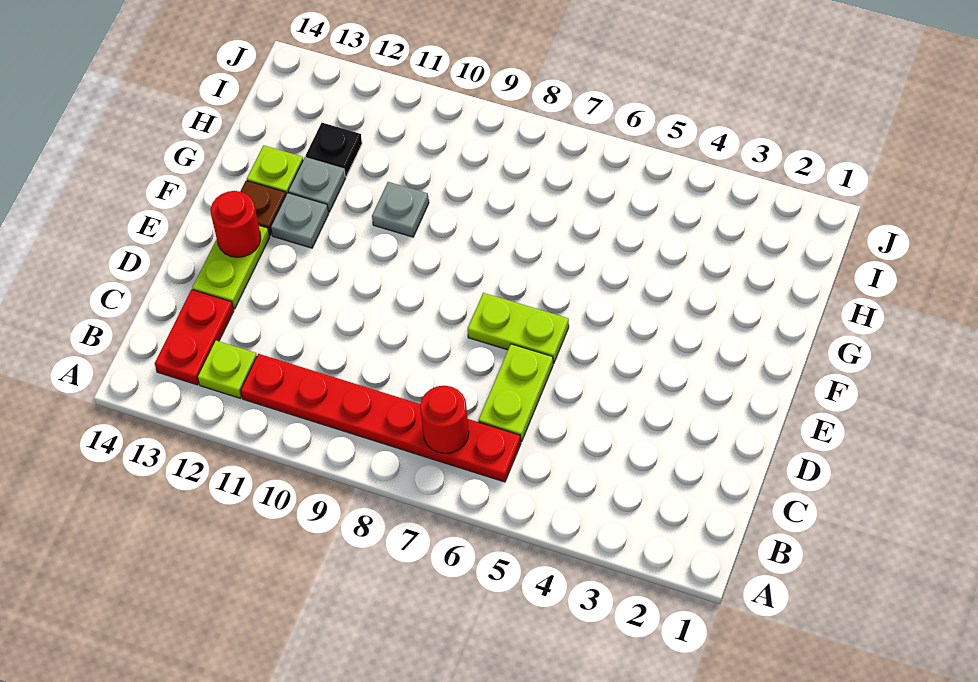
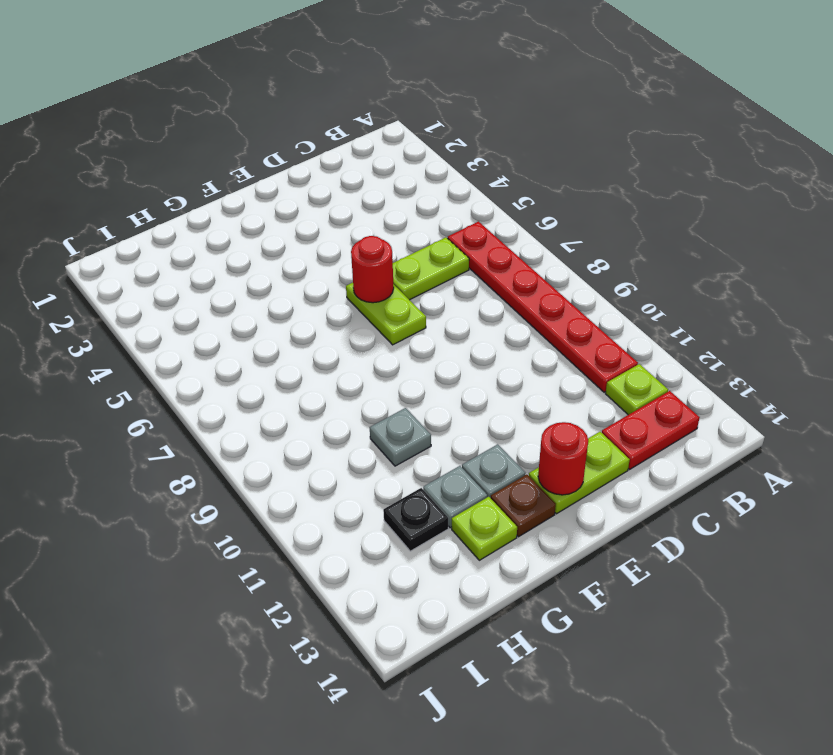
red 1x1 round brick [420,386,469,453] -> red 1x1 round brick moved to [351,236,394,303]

